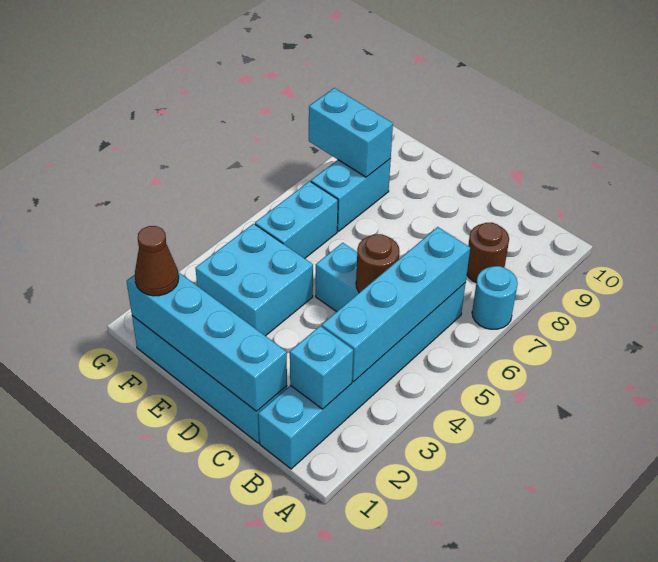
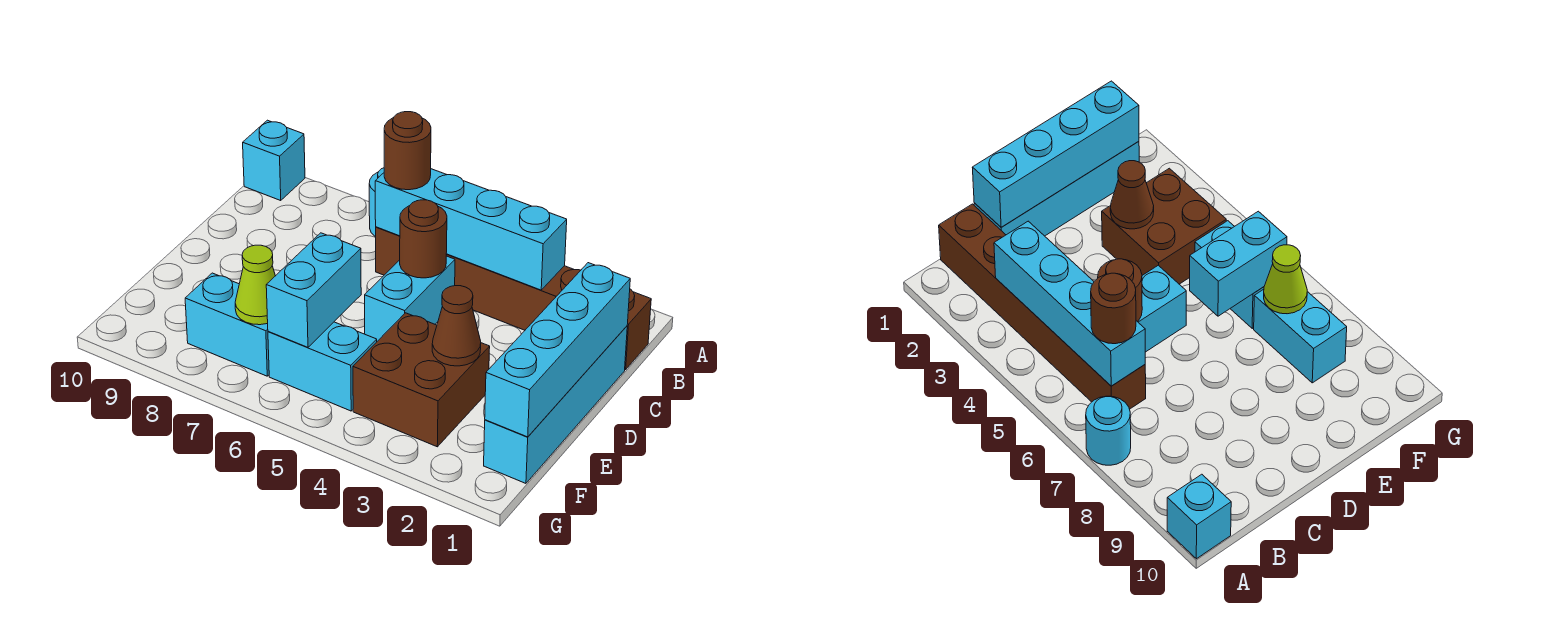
cyan 1x6 brick [258,283,466,469] -> brown 1x6 brick [376,227,651,370]
cyan 1x1 brick [290,326,353,409] -> cyan 1x1 brick moved to [243,120,305,200]
brown 1x1 round brick [467,222,509,282] -> brown 1x1 round brick moved to [384,112,431,190]
cyan 2x2 brick [196,224,313,336] -> brown 2x2 brick [353,313,490,447]
brown 1x1 cone [135,226,179,296] -> brown 1x1 cone moved to [432,286,481,366]
none -> lime 1x1 cone [235,245,275,325]
cyan 1x2 brick [309,88,393,177] -> cyan 1x2 brick moved to [266,233,361,347]

